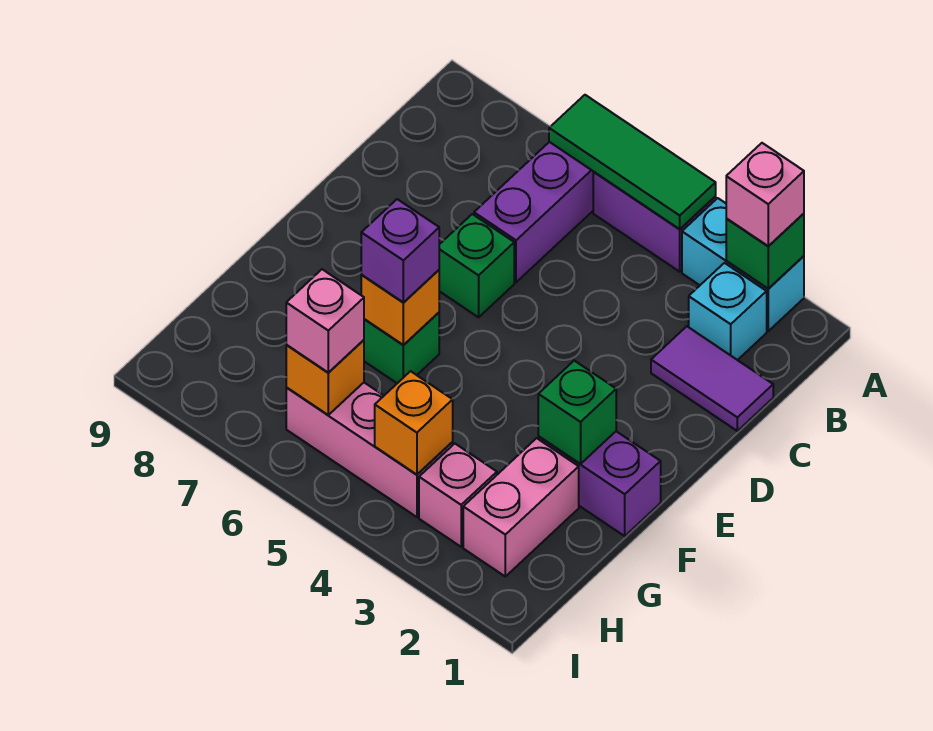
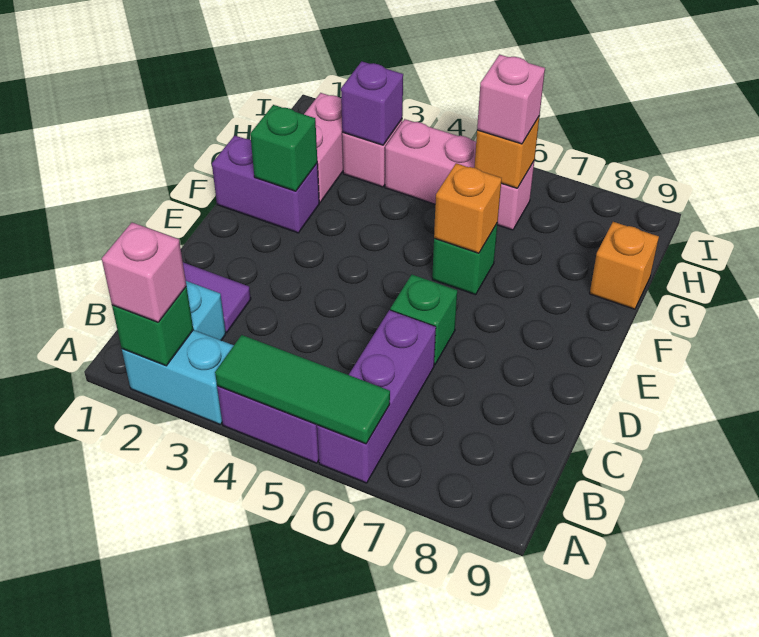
purple 1x1 brick [361,199,439,302] -> purple 1x1 brick moved to [341,61,403,145]
orange 1x1 brick [375,371,453,475] -> orange 1x1 brick moved to [590,222,659,309]

